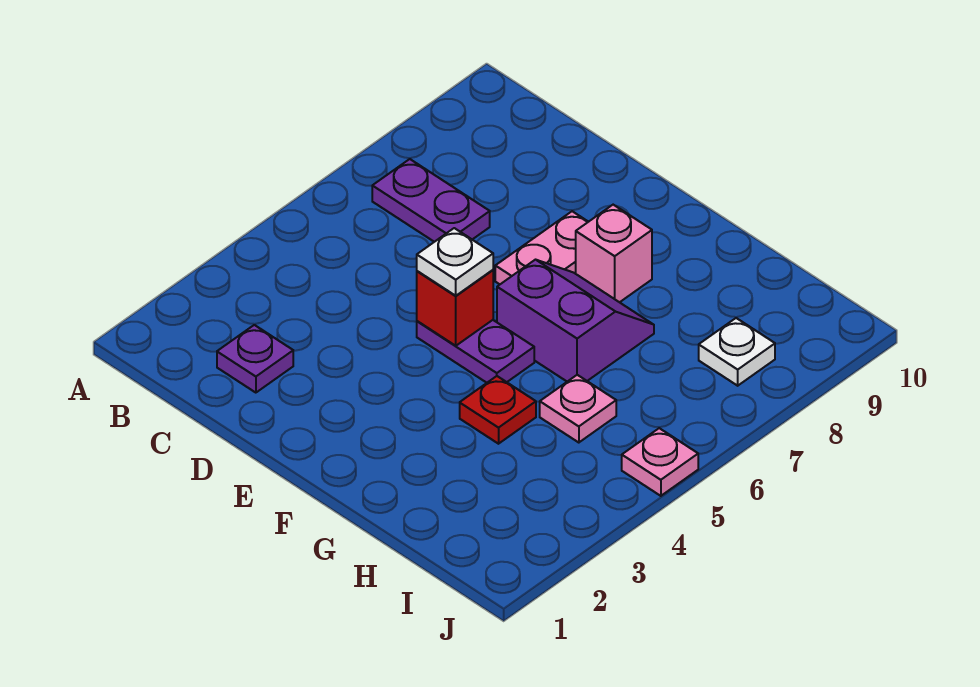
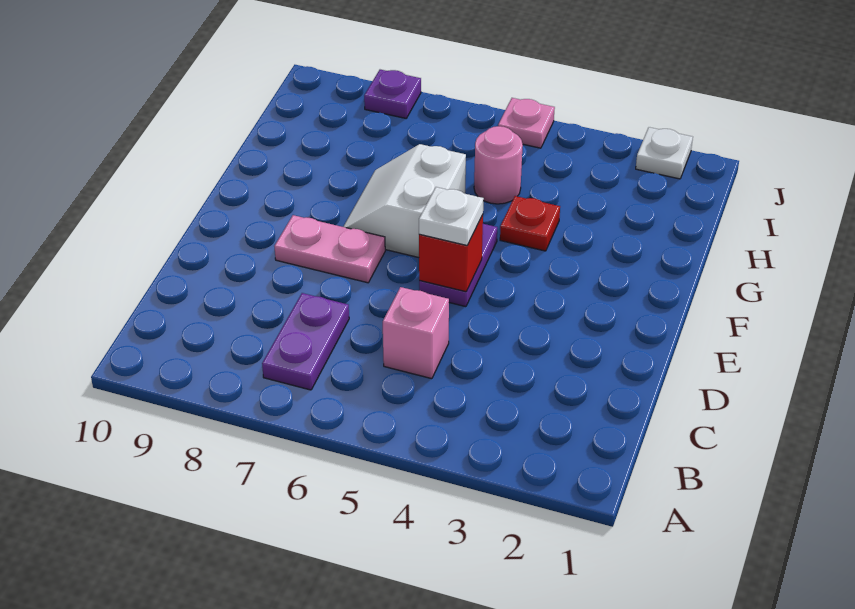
purple 1x1 plate [217,325,293,393] -> purple 1x1 plate moved to [364,70,421,118]
purple 2x2 slope [497,260,654,382] -> white 2x2 slope [343,144,466,257]
pink 1x1 brick [576,205,652,302] -> pink 1x1 brick moved to [383,287,449,379]
pink 1x1 plate [540,375,616,443] -> pink 1x1 round brick [474,126,523,204]
white 1x1 plate [699,318,775,386] -> white 1x1 plate moved to [636,127,693,179]

